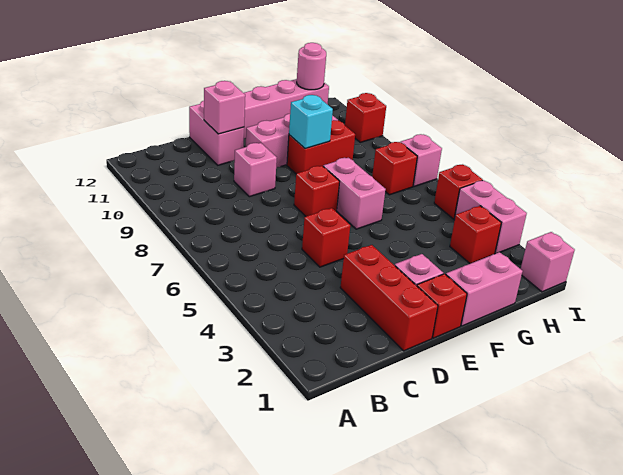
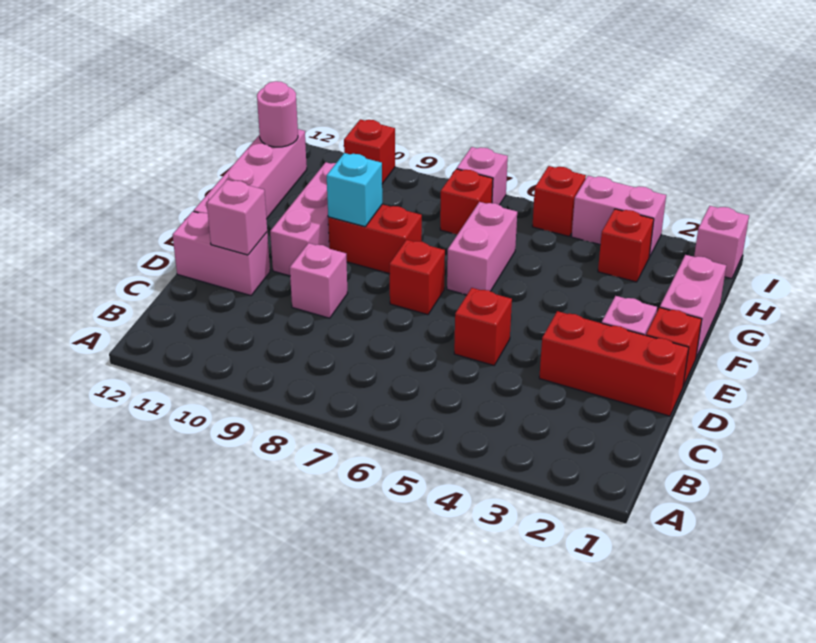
pink 1x2 brick [323,158,386,229] -> pink 1x2 brick turned to [447,202,517,295]
red 1x2 brick [287,120,355,174] -> red 1x2 brick turned to [328,204,422,274]

